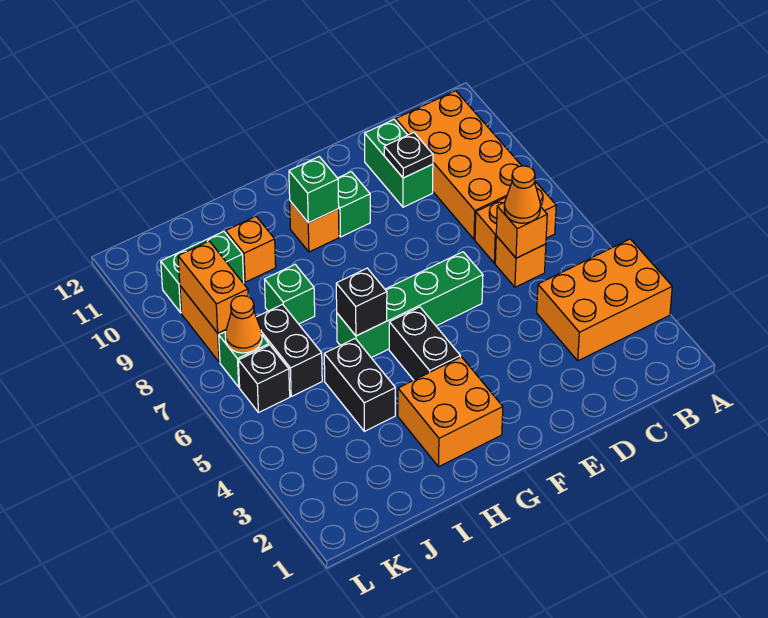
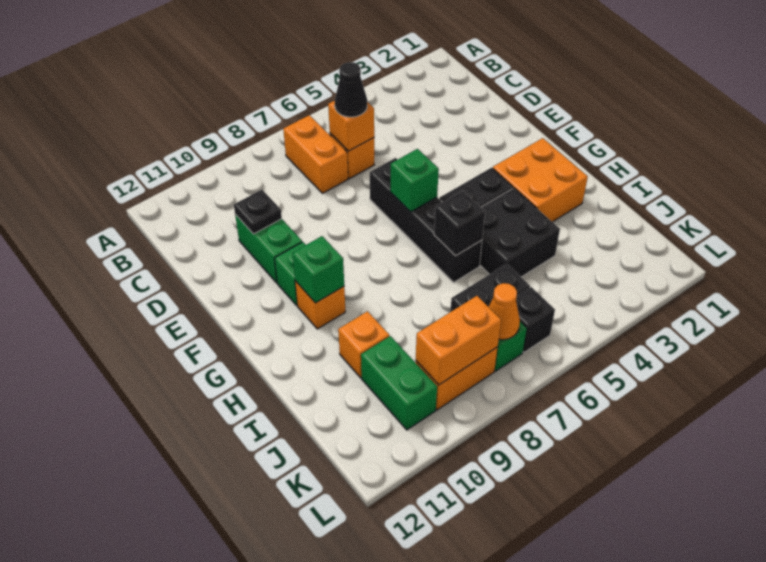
orange 2x3 brick [537,239,672,361] -> none
orange 2x4 brick [396,91,536,239] -> none
orange 1x1 cone [504,166,541,223] -> black 1x1 cone [335,62,367,117]
green 1x2 brick [365,120,433,207] -> green 1x2 brick turned to [235,214,302,283]
green 1x4 brick [337,252,483,358] -> black 1x4 brick [370,158,482,282]
black 1x2 brick [324,339,395,431] -> black 2x2 brick [480,188,560,277]
green 1x1 brick [264,265,315,324] -> green 1x1 brick moved to [390,149,439,212]

